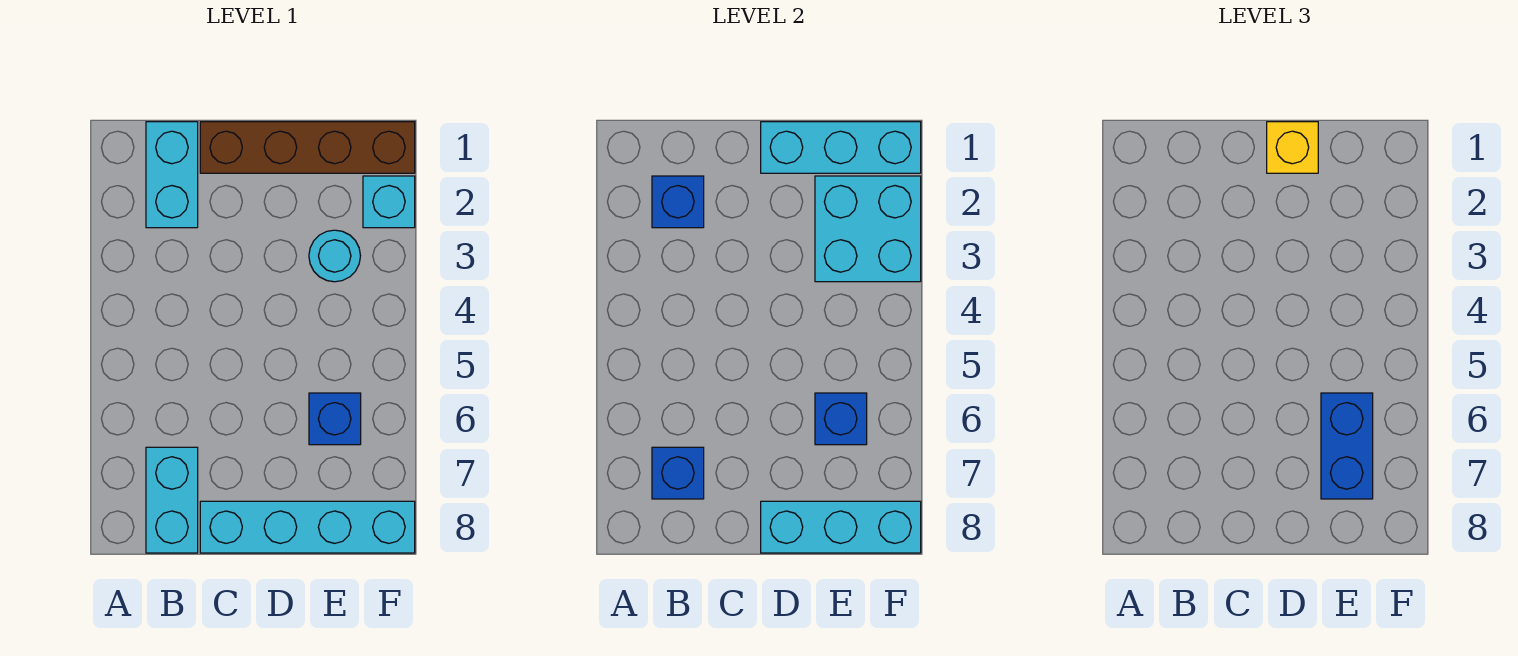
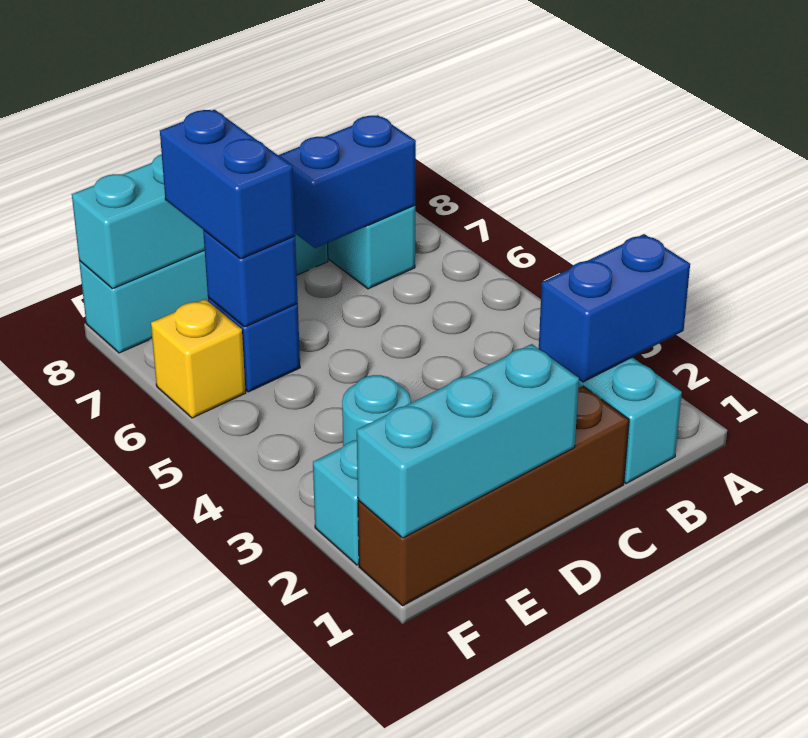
blue 1x1 brick [652,176,704,228] -> blue 1x2 brick [539,234,690,382]
blue 1x1 brick [652,447,704,499] -> blue 1x2 brick [278,115,416,248]
yellow 1x1 brick [1267,122,1318,173] -> yellow 1x1 brick moved to [151,299,246,418]
cyan 2x2 brick [815,176,921,282] -> none

